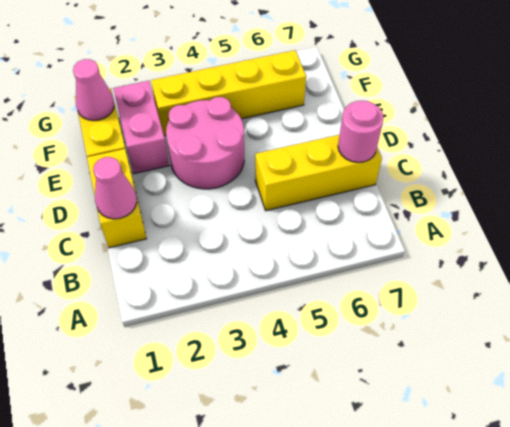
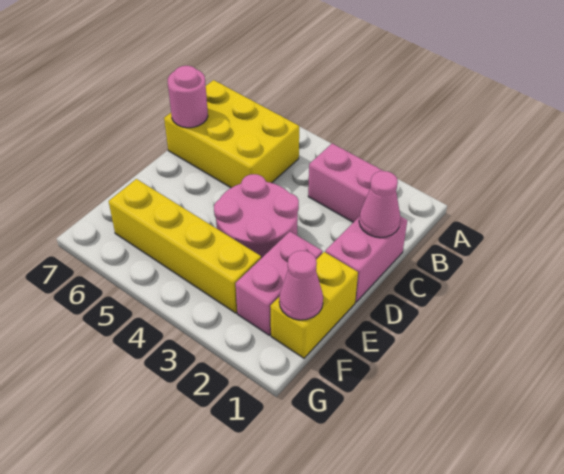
none -> pink 1x2 brick [308,144,383,222]
yellow 1x2 brick [87,149,147,248] -> pink 1x2 brick [325,216,407,302]
yellow 1x3 brick [255,135,382,211] -> yellow 2x3 brick [164,80,299,188]

